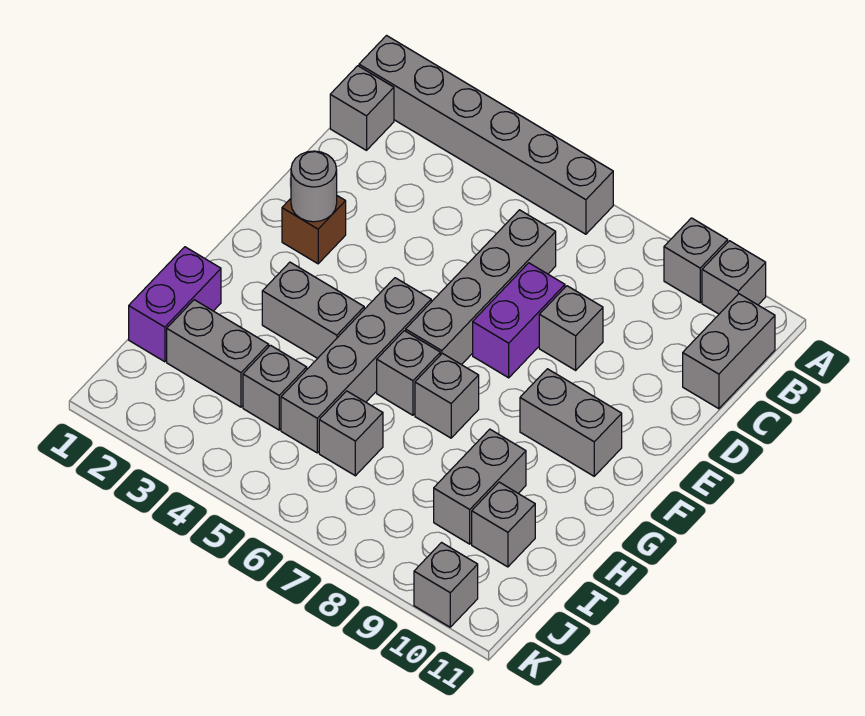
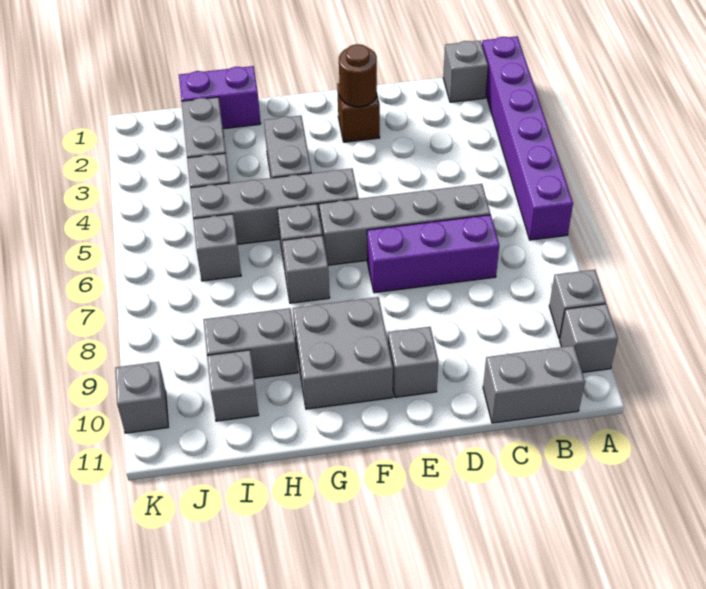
grey 1x6 brick [359,36,613,234] -> purple 1x6 brick [482,36,573,240]
purple 1x2 brick [473,263,565,378] -> purple 1x3 brick [367,215,499,293]
grey 1x1 brick [539,286,603,370] -> grey 1x1 brick moved to [388,327,438,397]
grey 1x1 round brick [291,151,337,222] -> brown 1x1 round brick [339,44,377,107]
grey 1x2 brick [520,369,622,476] -> grey 2x2 brick [293,297,393,409]

